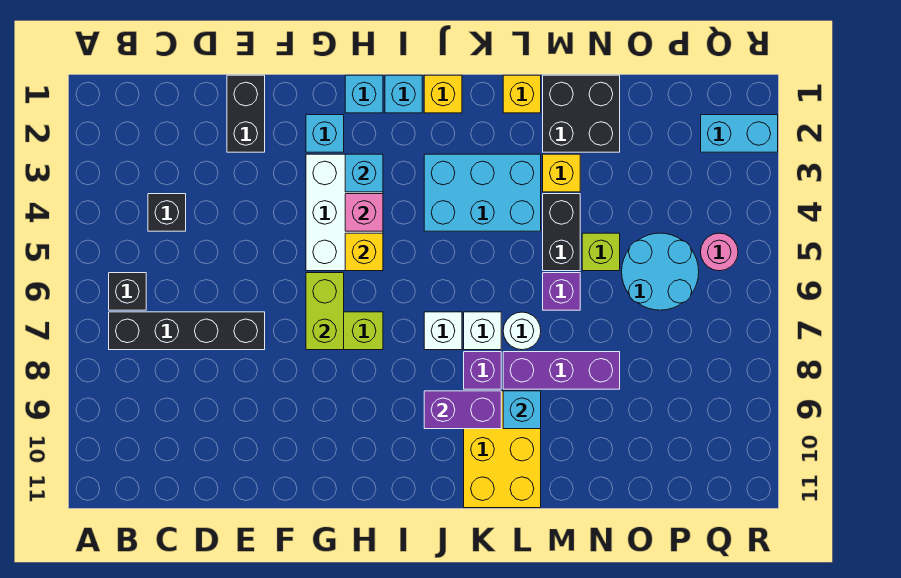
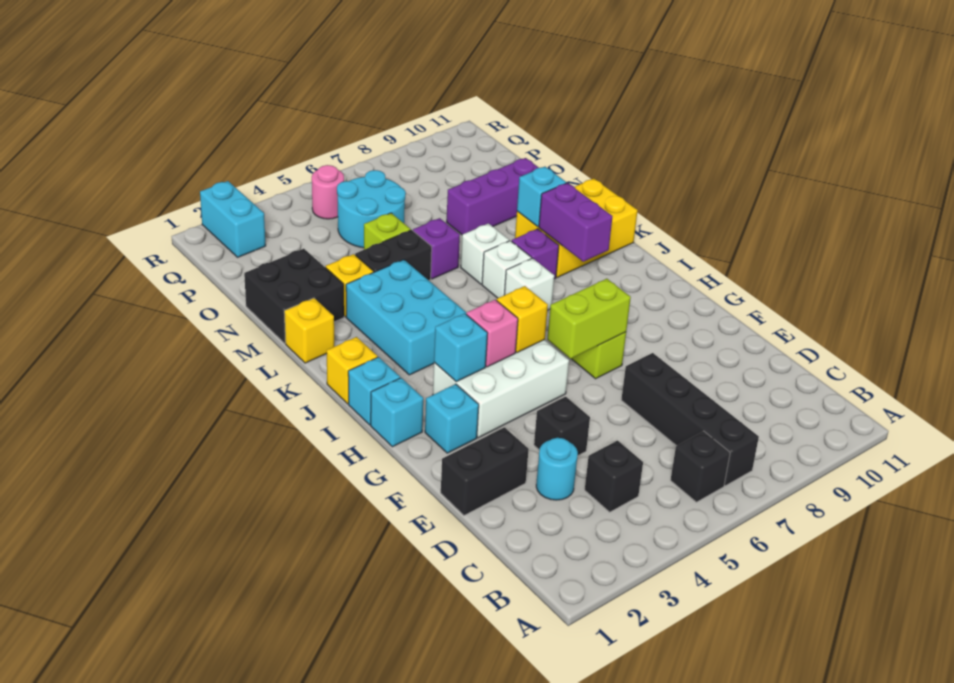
none -> cyan 1x1 round brick [536,438,578,500]
none -> black 1x1 brick [534,397,590,456]
white 1x1 round brick [503,312,541,350] -> white 1x1 brick [461,224,509,284]
purple 1x3 brick [503,352,620,389] -> purple 1x3 brick turned to [447,158,539,235]

